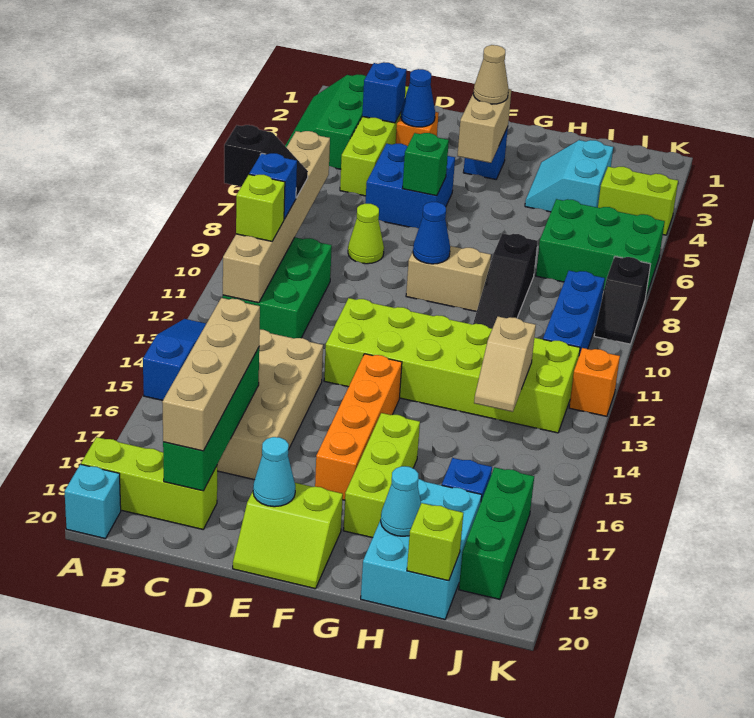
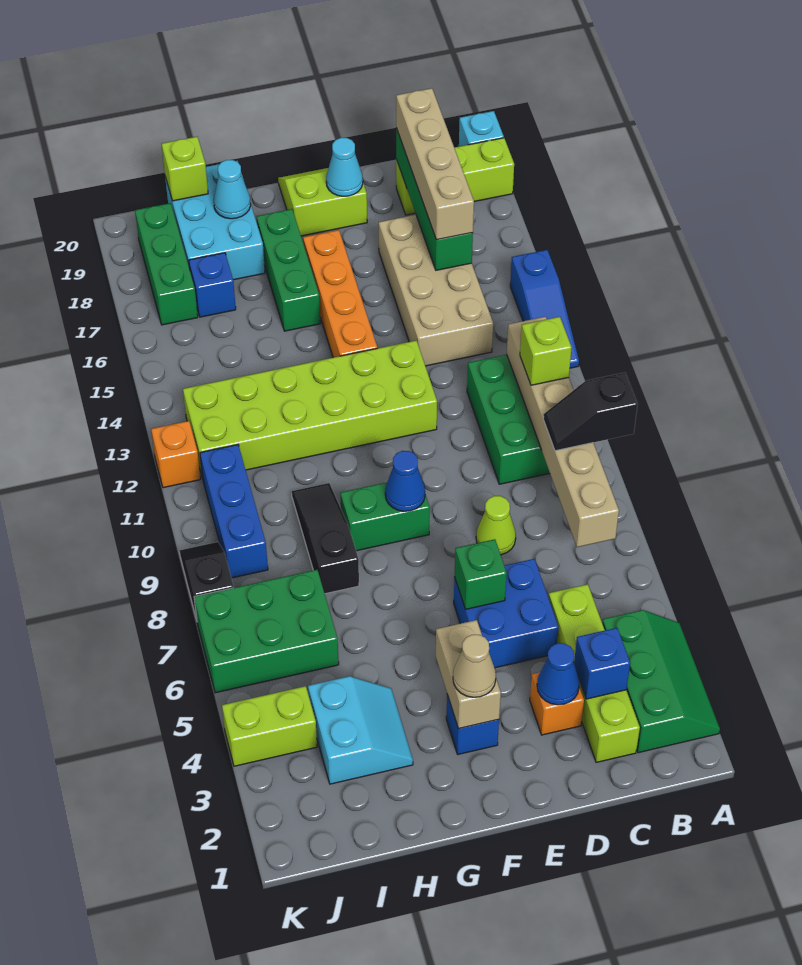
blue 1x1 brick [249,153,297,219] -> none
tan 1x2 brick [406,246,491,312] -> green 1x2 brick [340,482,430,551]
lime 1x3 brick [343,413,420,538] -> green 1x3 brick [257,209,320,331]
tan 1x2 slope [474,317,536,412] -> none

